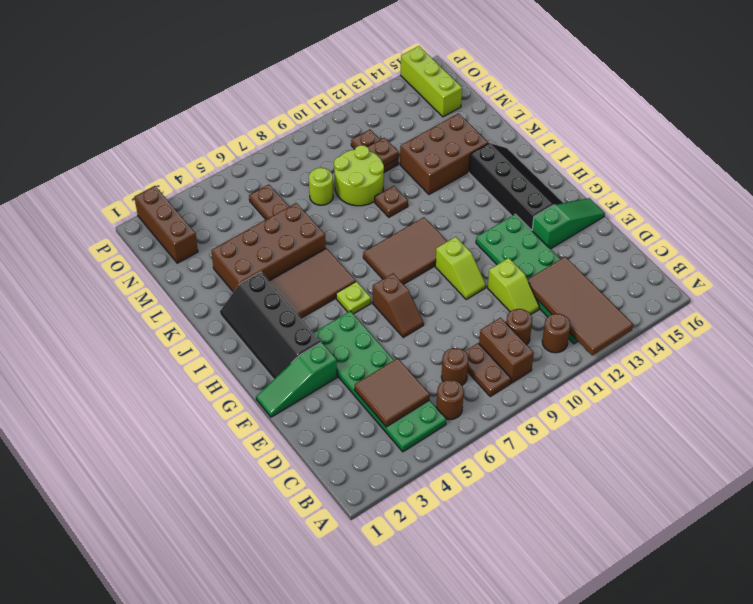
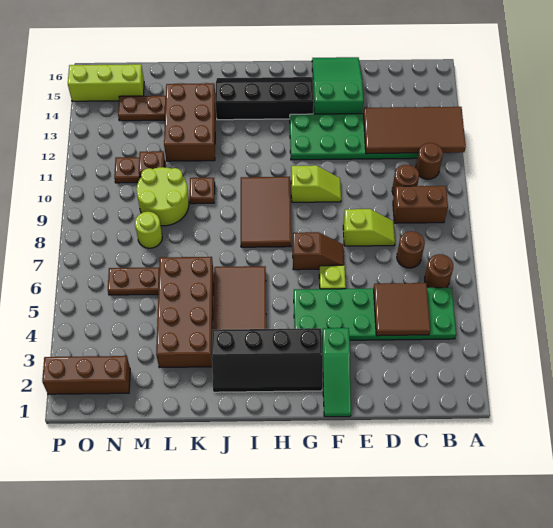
brown 1x2 plate [465,343,511,396] -> brown 1x2 plate moved to [118,96,166,121]
lime 1x2 slope [488,258,539,314] -> lime 1x2 slope moved to [343,209,395,246]
green 1x3 slope [532,198,605,249] -> green 2x3 slope [312,57,363,114]
lime 1x1 plate [336,282,371,314] -> lime 1x1 plate moved to [319,265,346,289]

